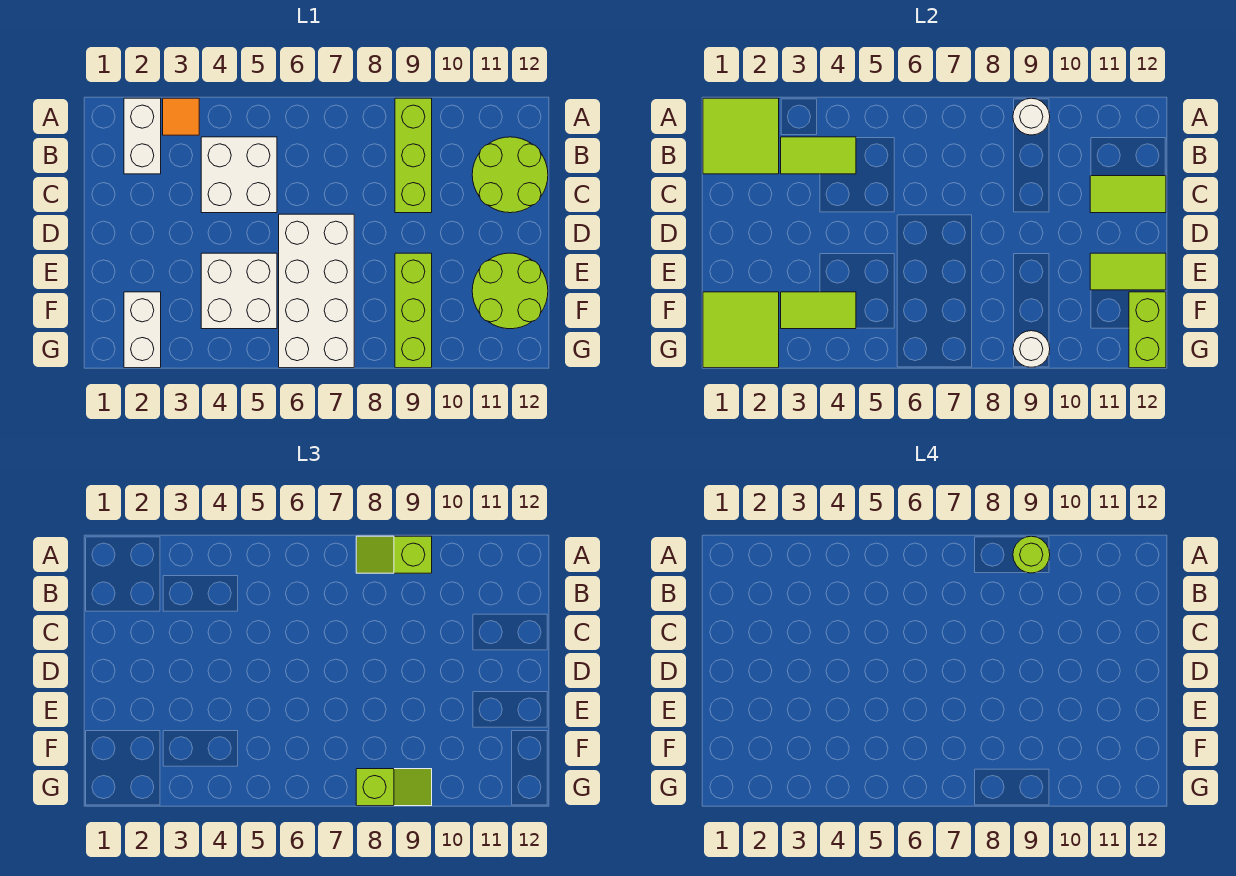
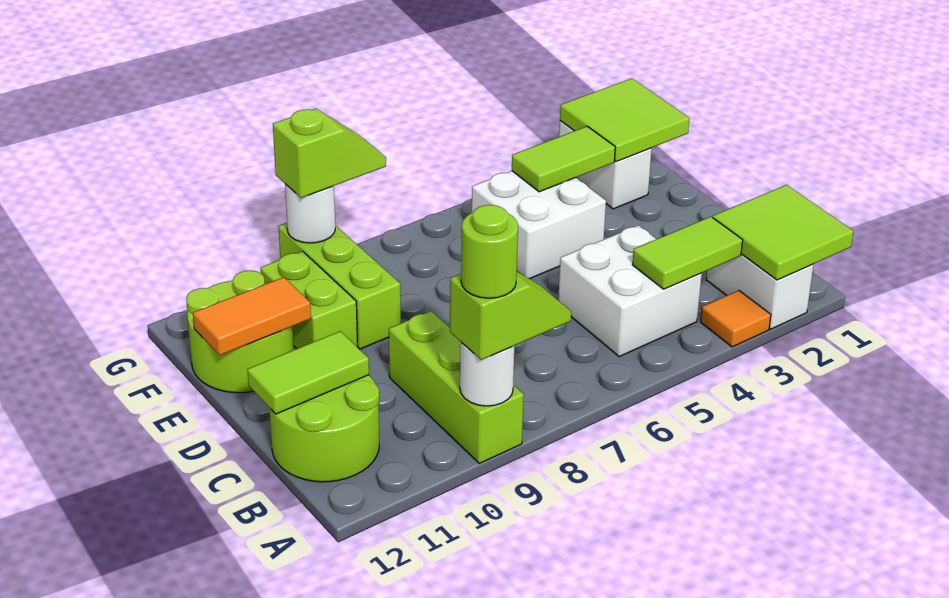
white 2x4 brick [279,214,354,368] -> none
lime 1x2 tile [1090,253,1166,290] -> orange 1x2 tile [193,277,311,355]
lime 1x2 brick [1129,292,1166,368] -> lime 1x2 brick moved to [260,251,358,349]
lime 1x2 slope [356,769,432,806] -> lime 1x2 slope turned to [273,109,386,198]

